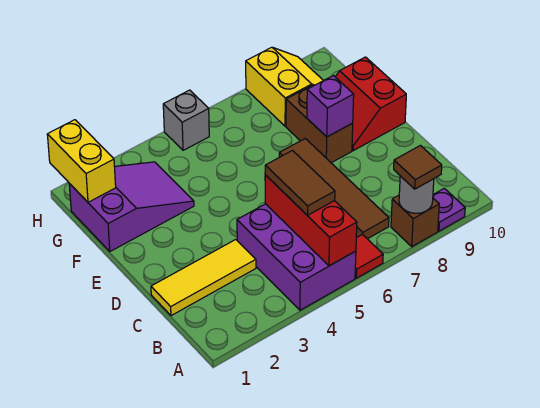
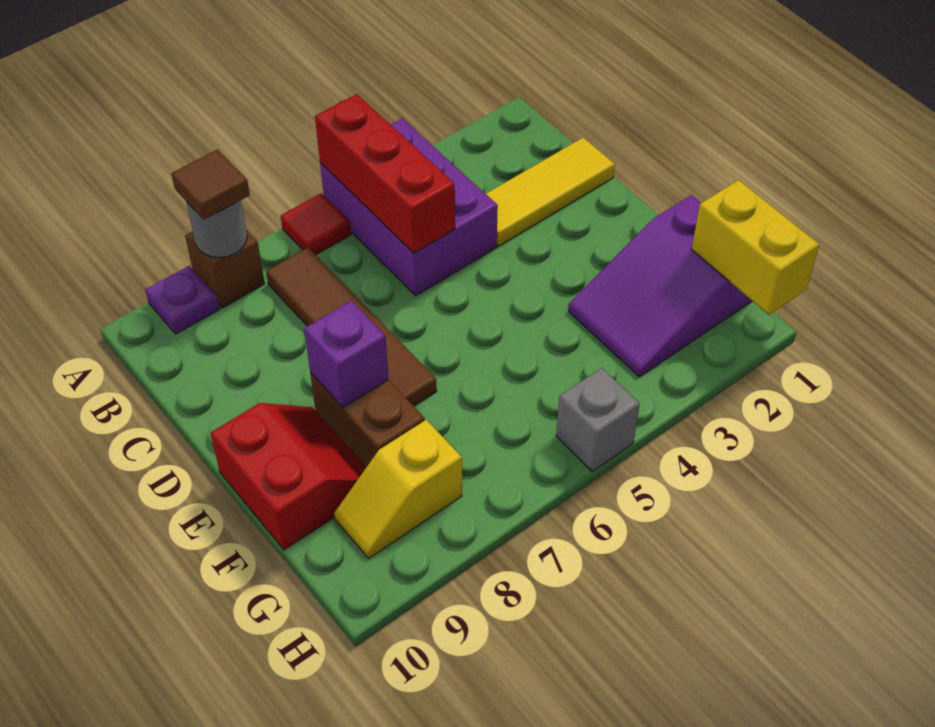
brown 1x2 tile [265,151,335,215] -> none
yellow 2x2 slope [246,47,324,126] -> yellow 1x2 slope [334,420,462,558]

